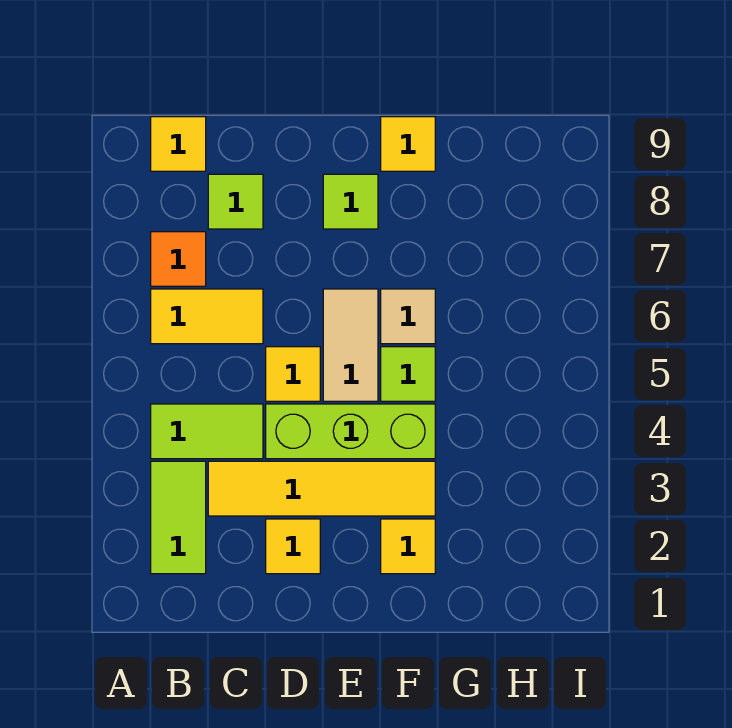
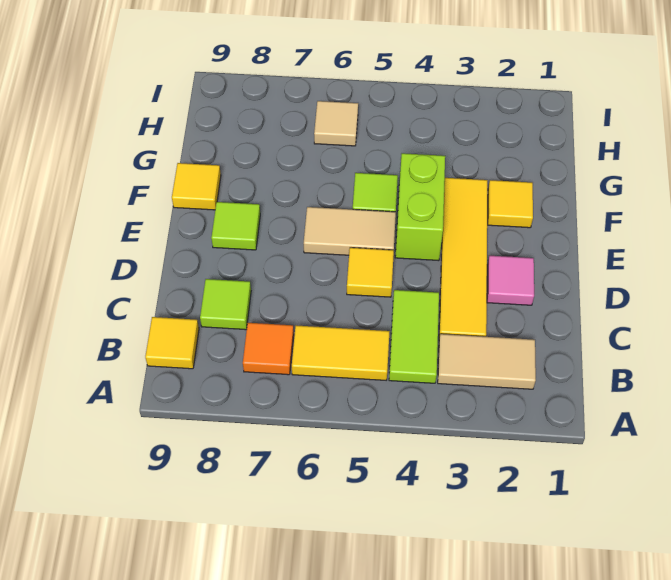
lime 1x2 tile [151,461,206,574] -> tan 1x2 tile [438,334,536,389]
yellow 1x2 tile [151,289,263,344] -> yellow 1x2 tile turned to [292,325,390,380]
yellow 1x1 tile [266,519,320,574] -> pink 1x1 tile [487,256,534,305]
lime 1x3 brick [266,404,435,459] -> lime 1x2 brick [395,153,445,261]
tan 1x1 tile [381,289,435,344] -> tan 1x1 tile moved to [314,101,358,146]

